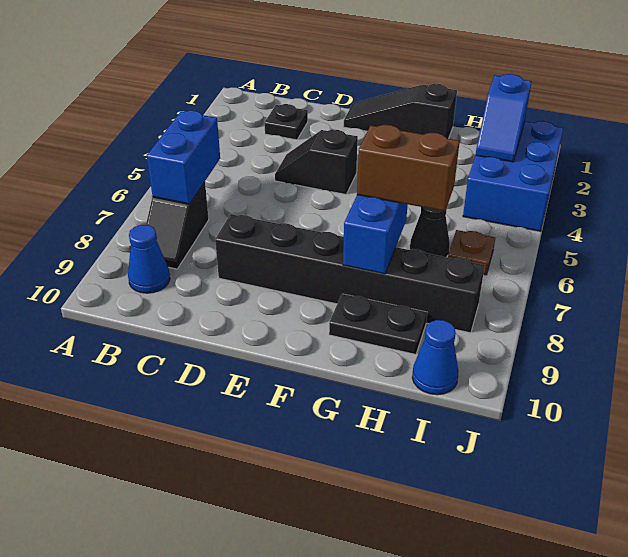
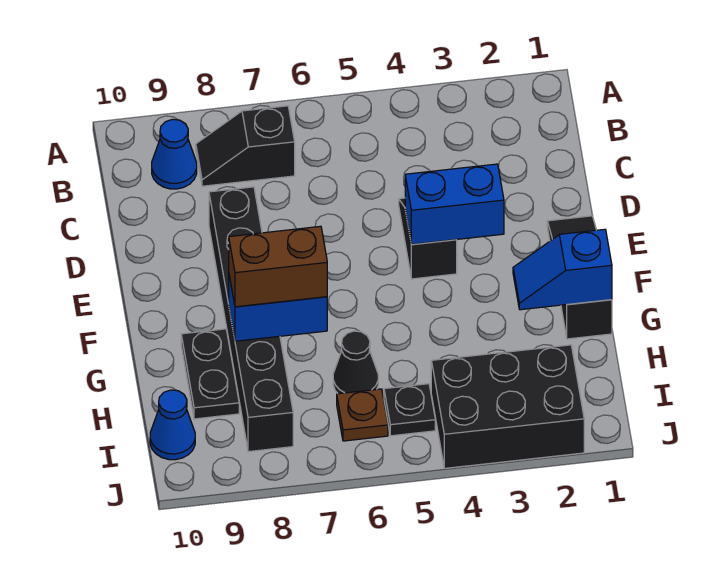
blue 1x2 brick [147,111,220,204] -> blue 1x2 brick moved to [405,164,504,244]
black 1x1 plate [265,104,308,140] -> black 1x1 plate moved to [384,384,435,436]
brown 1x2 brick [357,125,460,211] -> brown 1x2 brick turned to [229,226,327,307]
blue 2x3 brick [463,121,563,231] -> black 2x3 brick [431,345,584,468]
blue 1x2 slope [476,74,532,162] -> blue 1x2 slope moved to [513,229,612,310]

